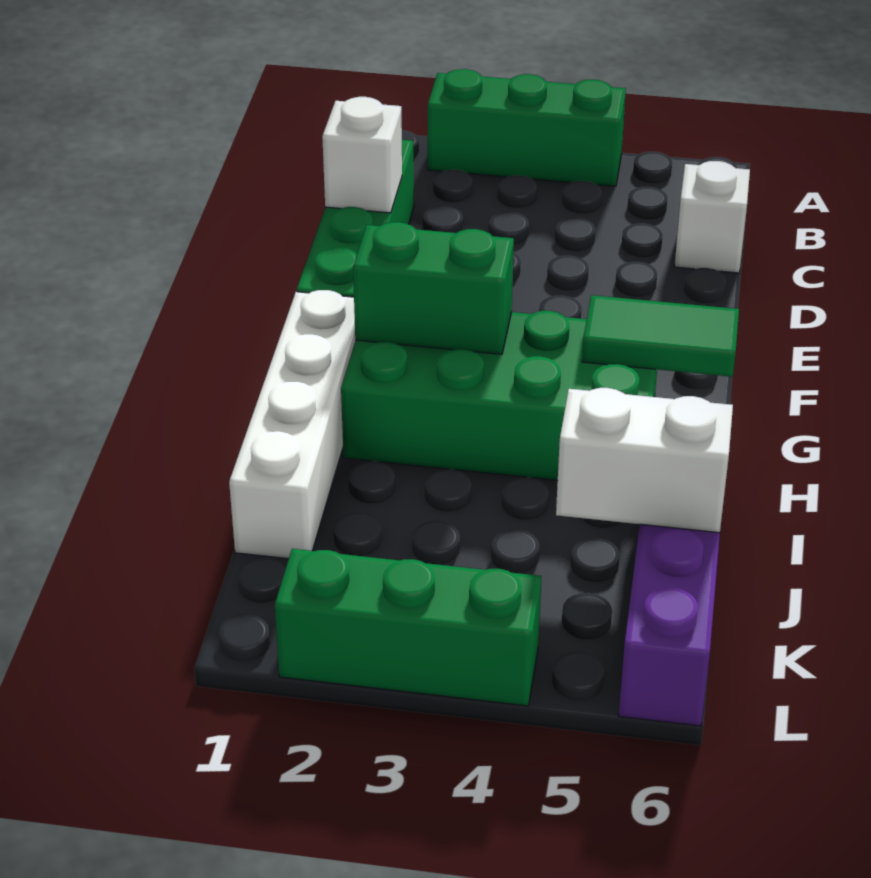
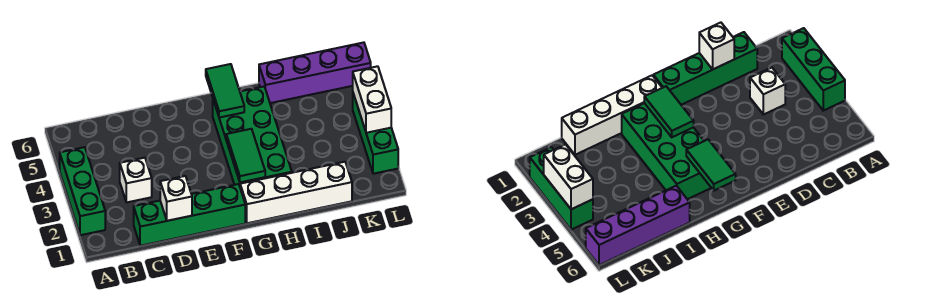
white 1x1 brick [675,161,750,273] -> white 1x1 brick moved to [120,158,152,202]
green 1x2 brick [353,222,514,354] -> green 1x2 tile [226,129,265,182]
white 1x2 brick [556,388,733,533] -> white 1x2 brick moved to [353,66,391,133]

